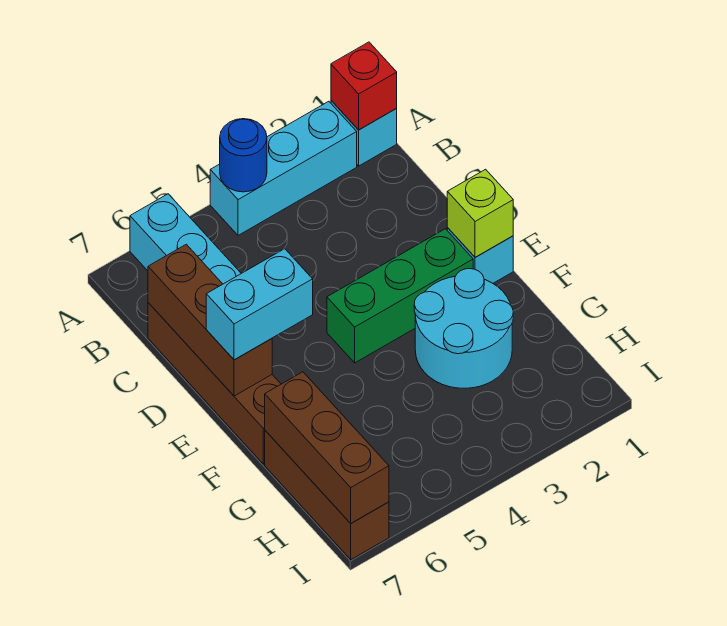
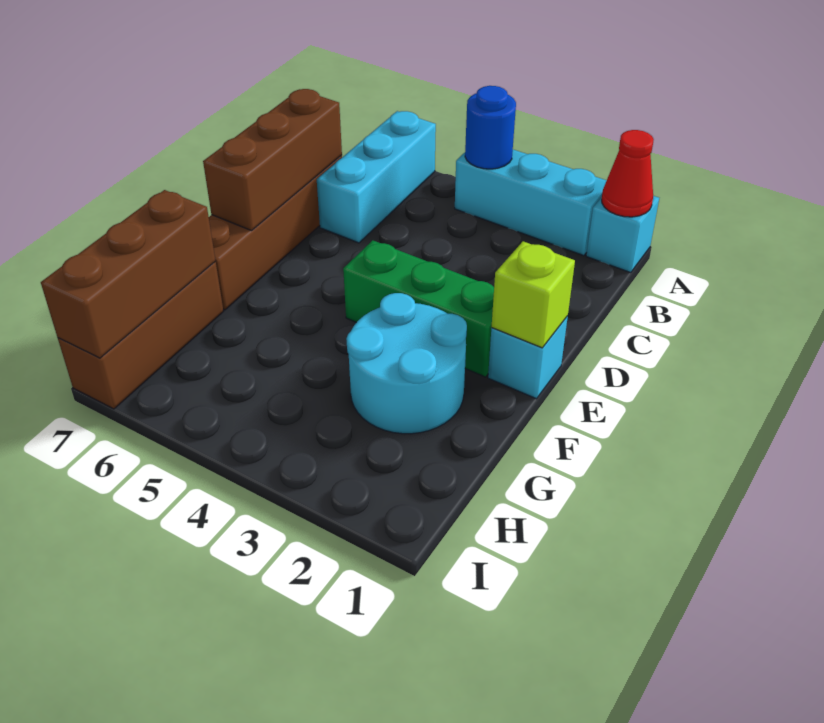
red 1x1 brick [331,42,397,130] -> red 1x1 cone [602,130,654,217]
cyan 1x2 brick [206,249,313,360] -> none

